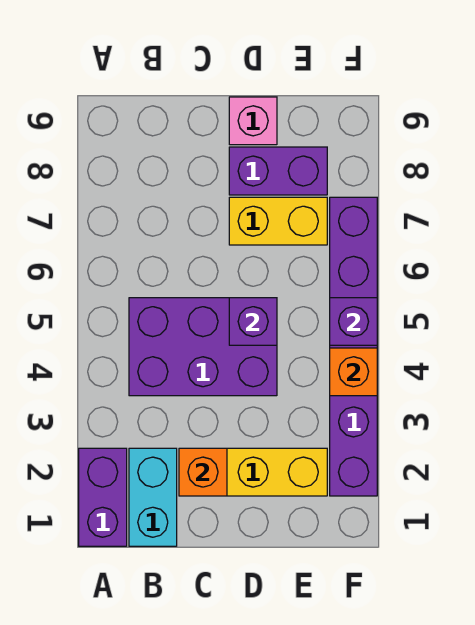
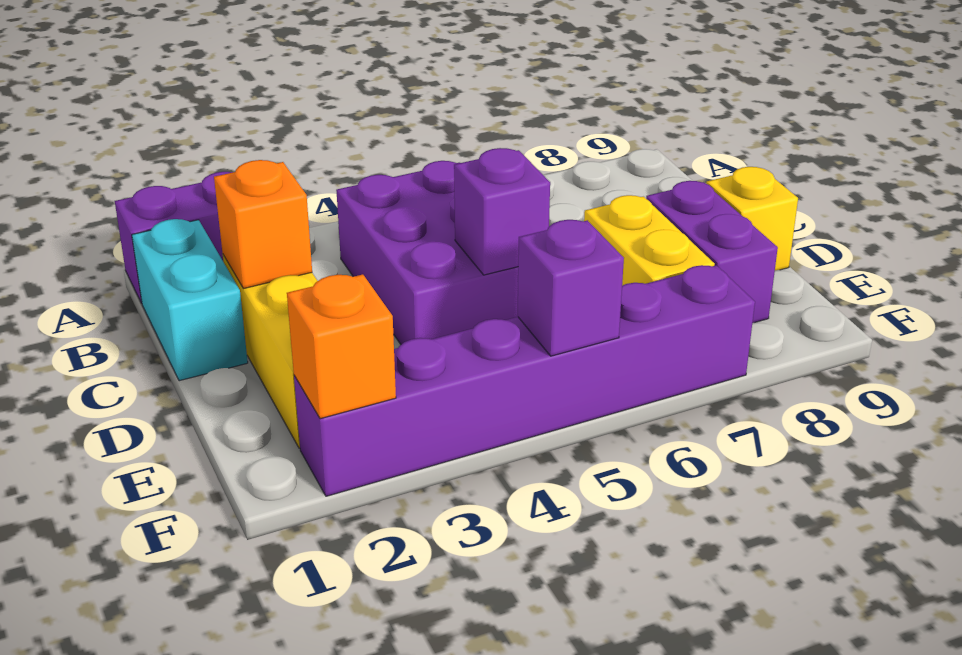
cyan 1x2 brick [129,448,177,546] -> cyan 1x2 brick turned to [132,219,248,381]
pink 1x1 brick [229,97,277,145] -> yellow 1x1 brick [706,167,798,270]
orange 1x1 brick [330,348,377,396] -> orange 1x1 brick moved to [287,274,396,419]

